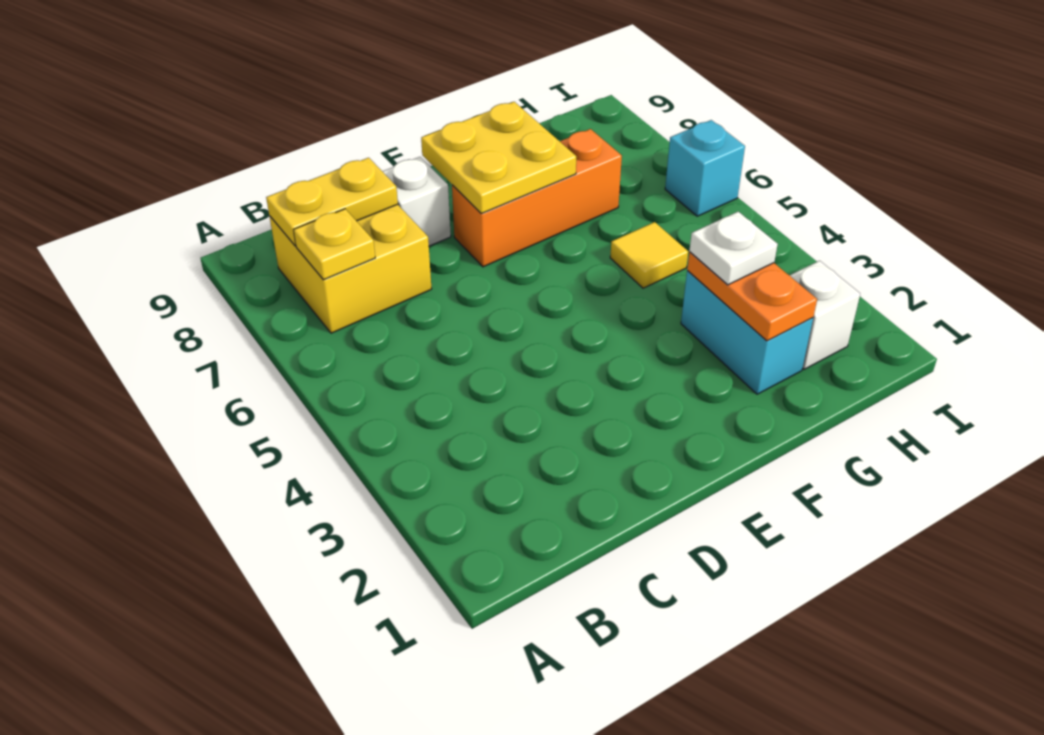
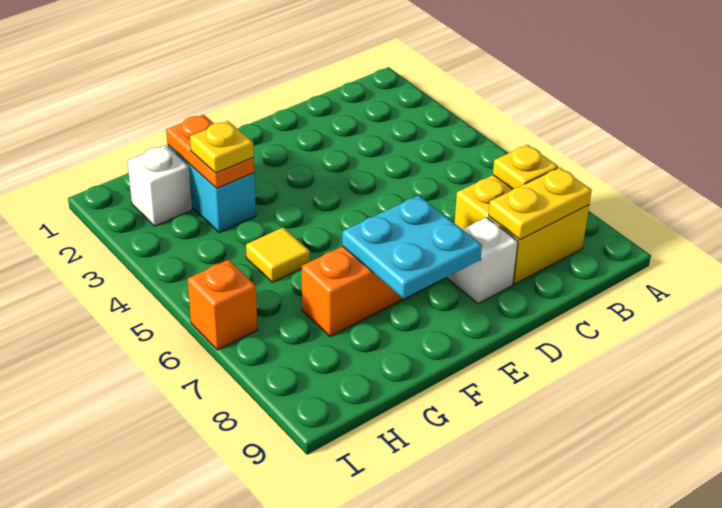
yellow 2x2 plate [421,102,576,214] -> cyan 2x2 plate [342,196,482,299]
white 1x1 plate [689,212,778,285] -> yellow 1x1 plate [190,121,254,173]
cyan 1x1 brick [665,120,745,216] -> orange 1x1 brick [188,260,258,350]

